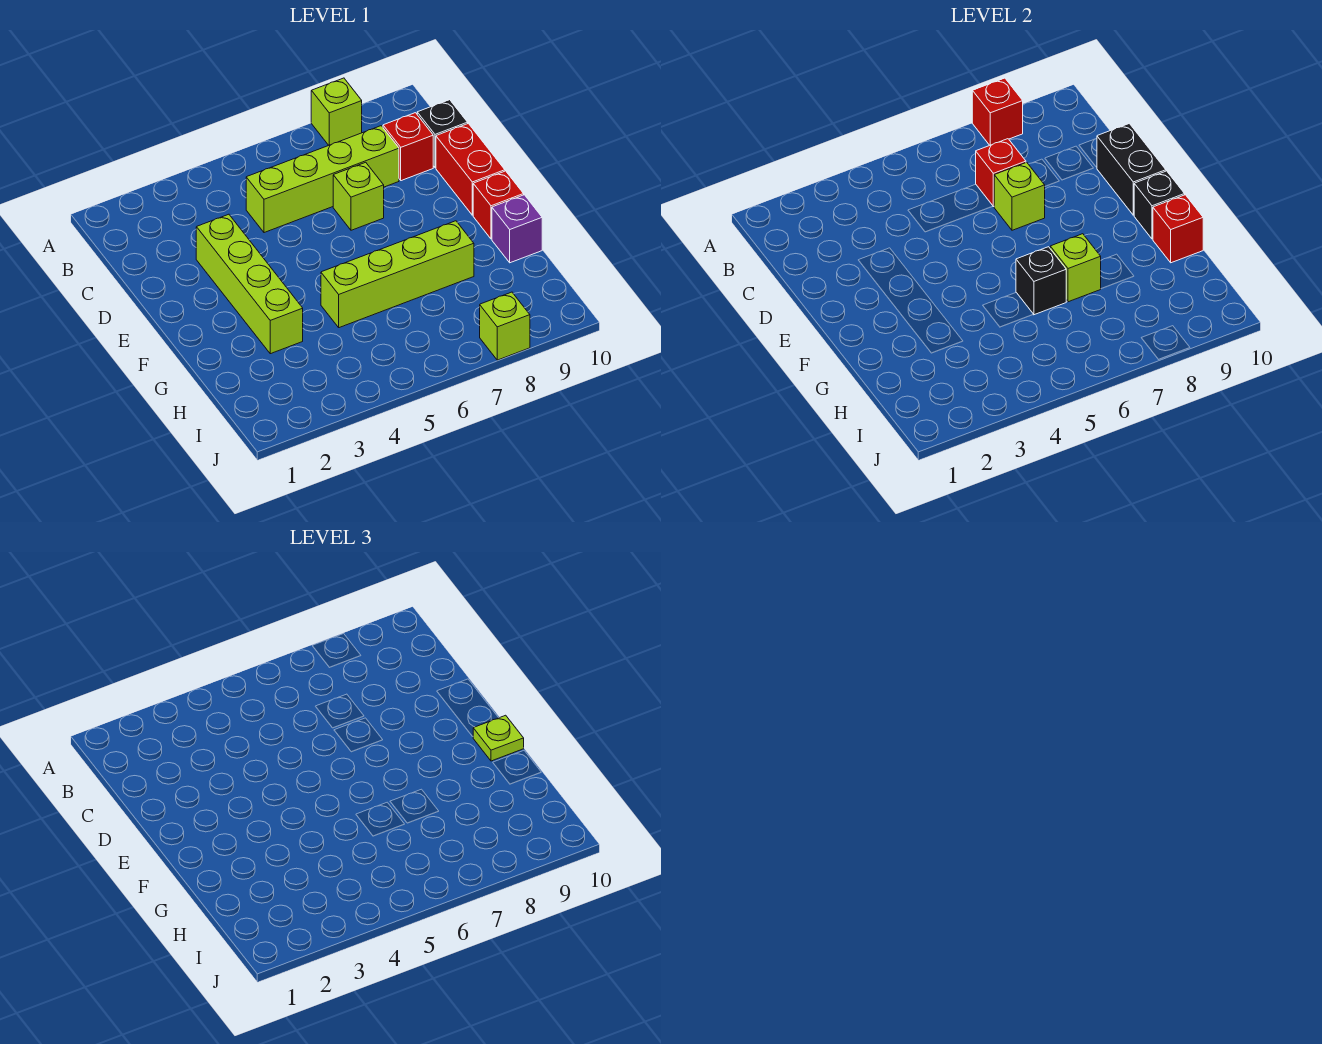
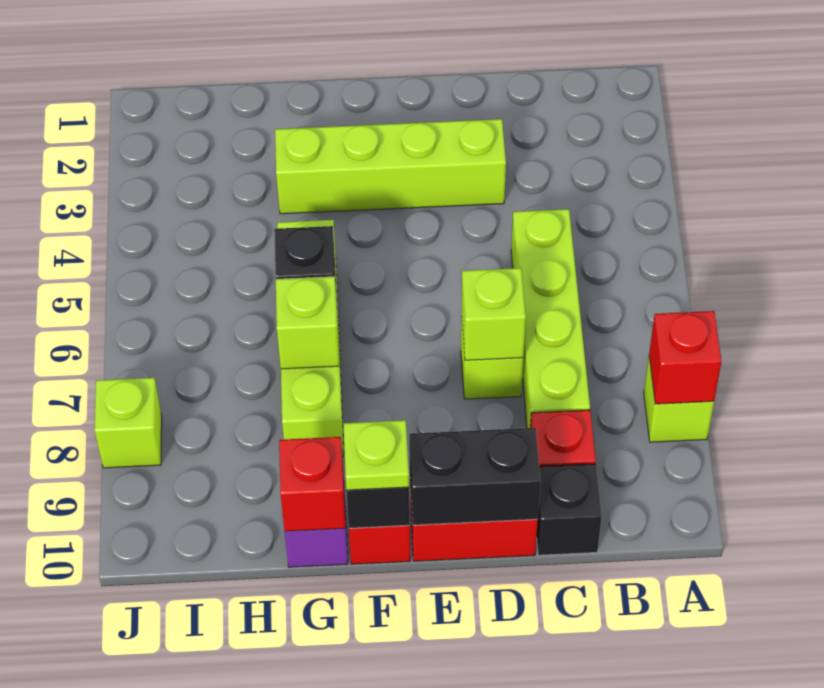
red 1x1 brick [976,139,1026,207] -> none

